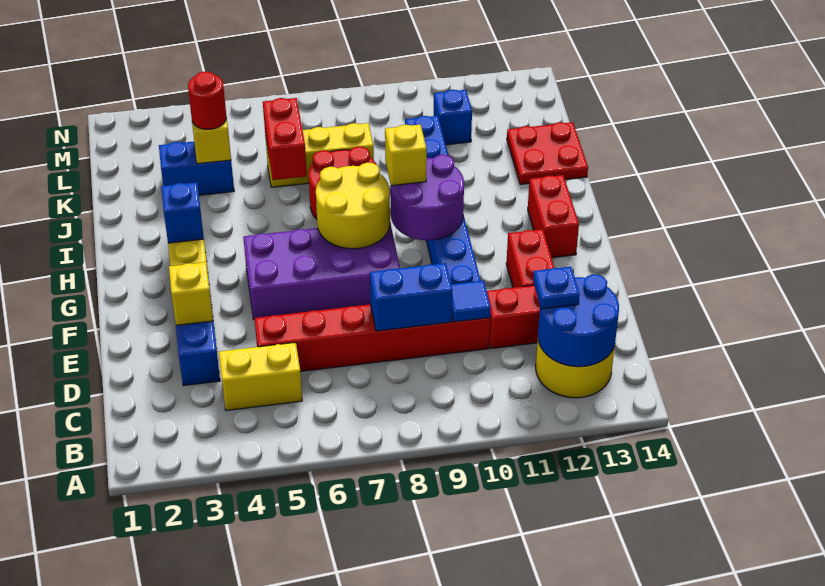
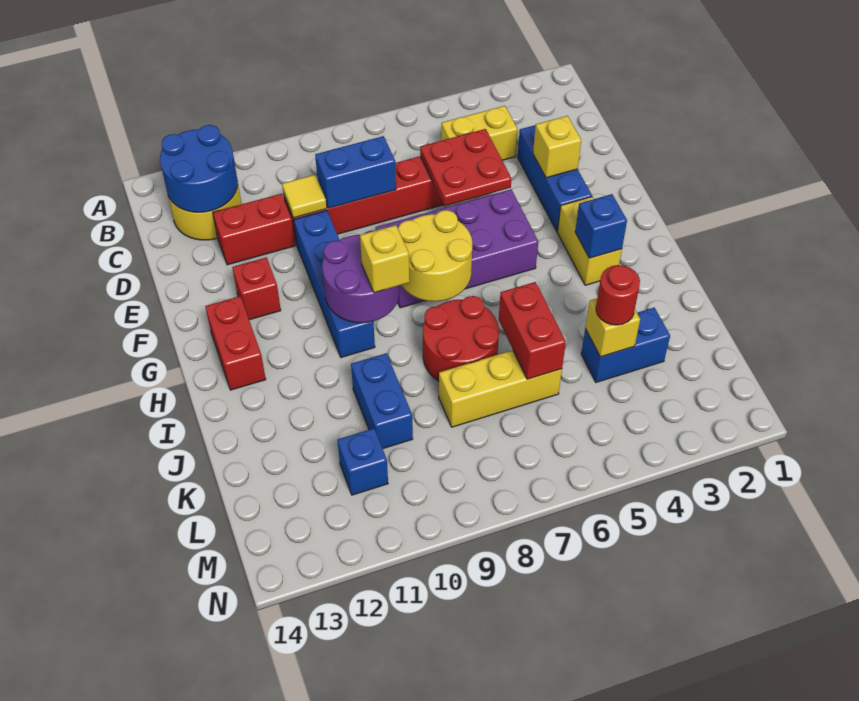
blue 1x1 plate [533,267,580,309] -> none
blue 1x1 tile [451,281,491,322] -> yellow 1x1 tile [282,175,327,218]
red 1x2 brick [506,229,554,288] -> red 1x1 brick [232,257,281,320]
red 2x2 plate [507,122,588,185] -> red 2x2 plate moved to [420,129,511,206]

